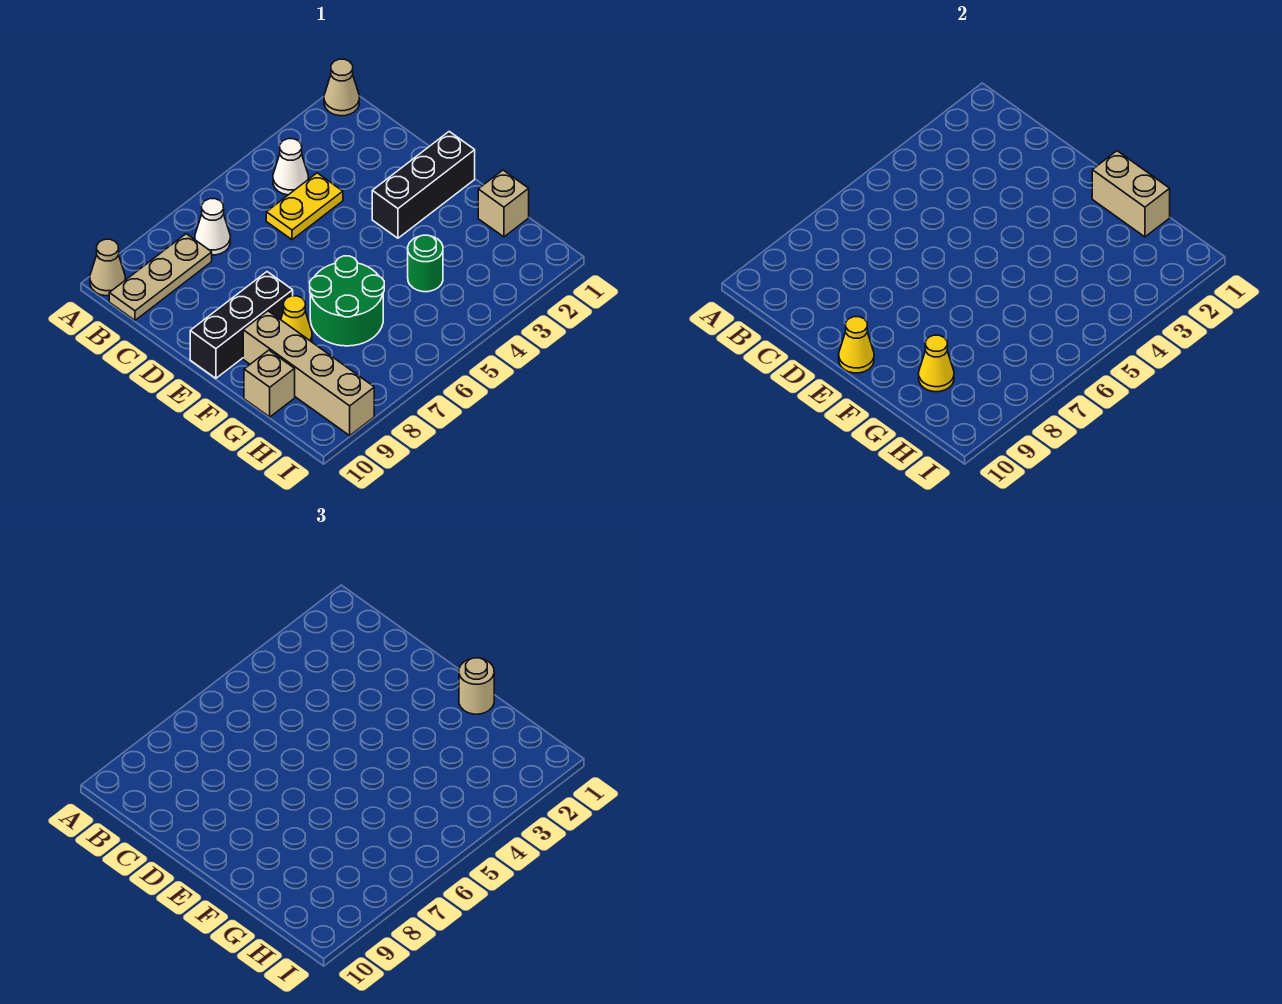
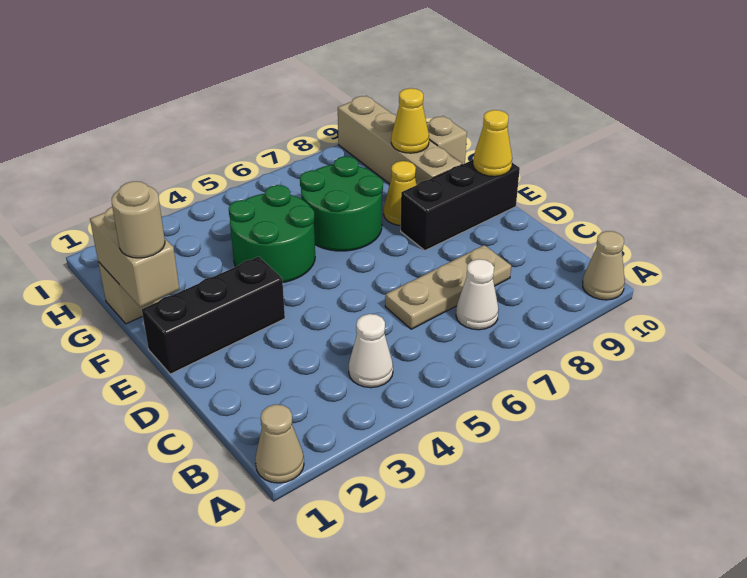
tan 1x3 plate [109,234,212,320] -> tan 1x3 plate moved to [385,245,511,329]
yellow 1x2 plate [266,173,343,240] -> none
green 1x1 round brick [408,235,443,292] -> green 2x2 round brick [229,185,315,282]

